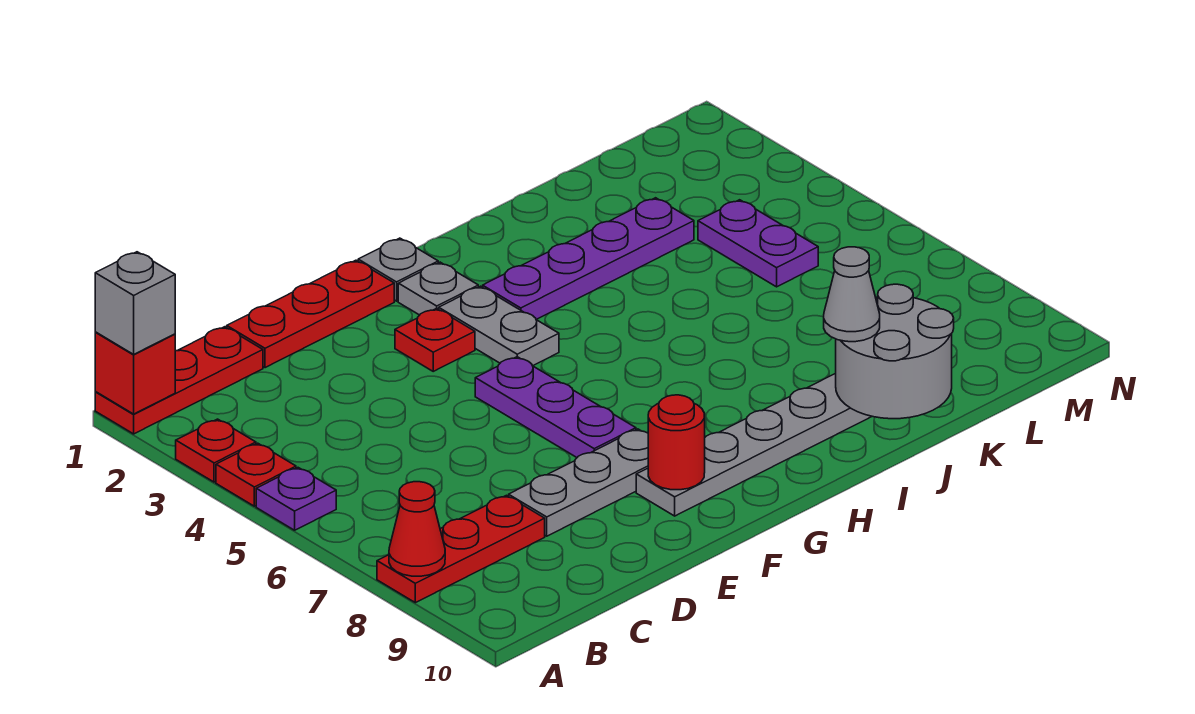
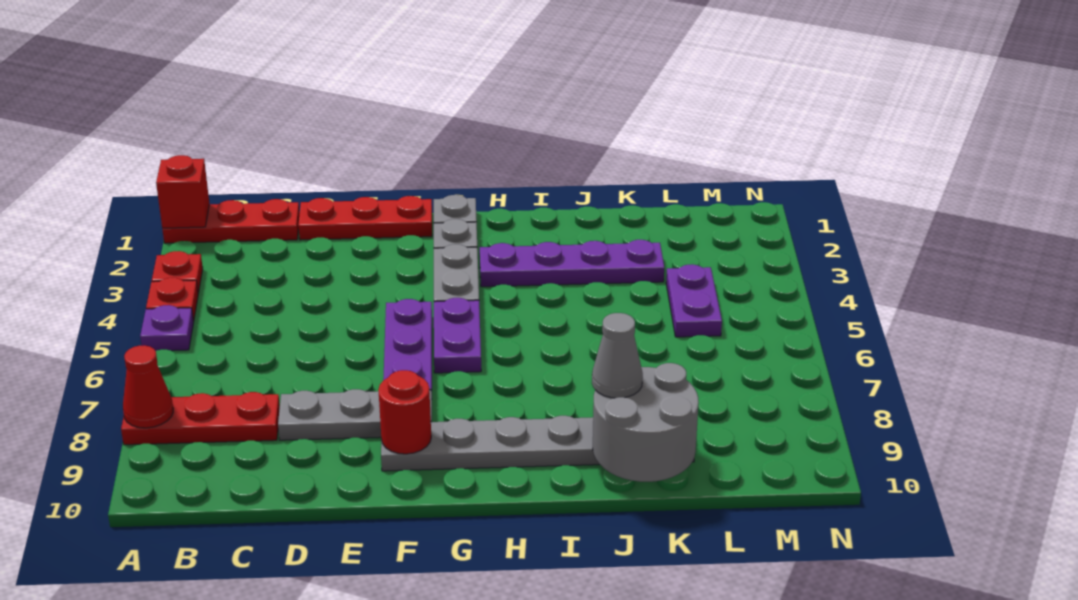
grey 1x1 brick [95,252,175,354] -> none
red 1x1 plate [395,308,475,371] -> none
none -> purple 1x2 plate [434,298,481,373]

